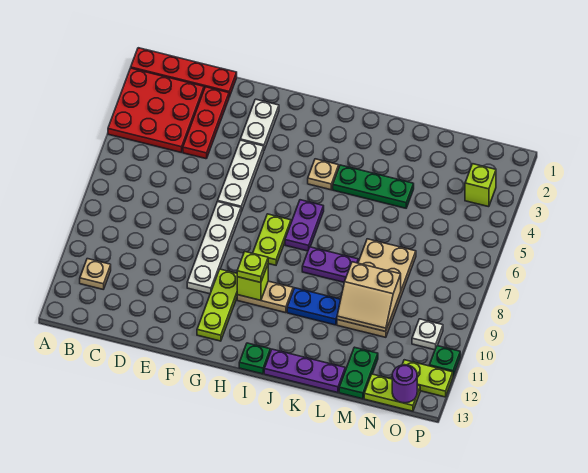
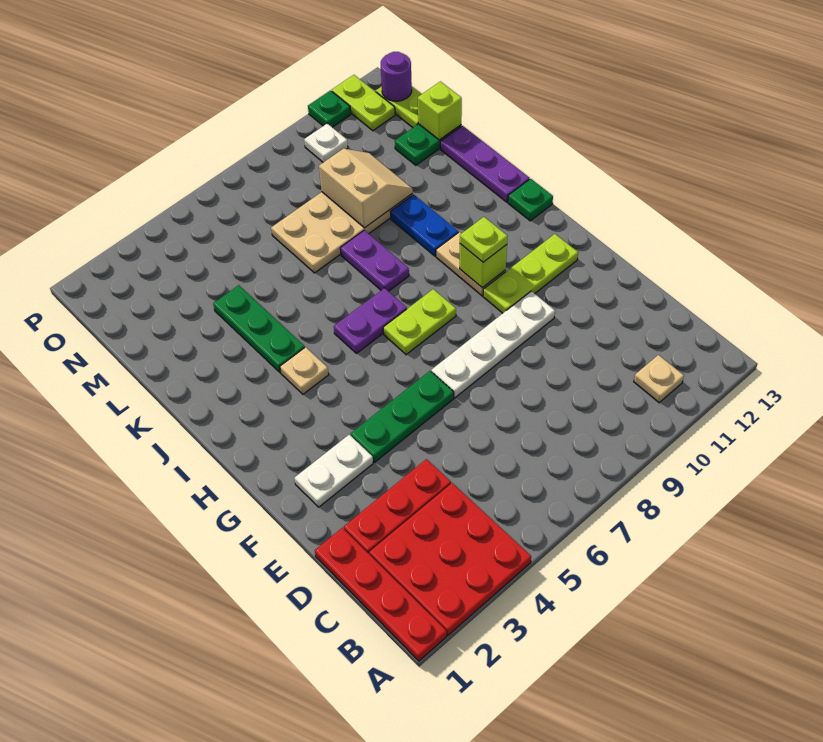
white 1x3 plate [218,140,264,212] -> green 1x3 plate [351,371,454,462]
lime 1x1 brick [465,164,496,207] -> lime 1x1 brick moved to [418,81,462,140]

